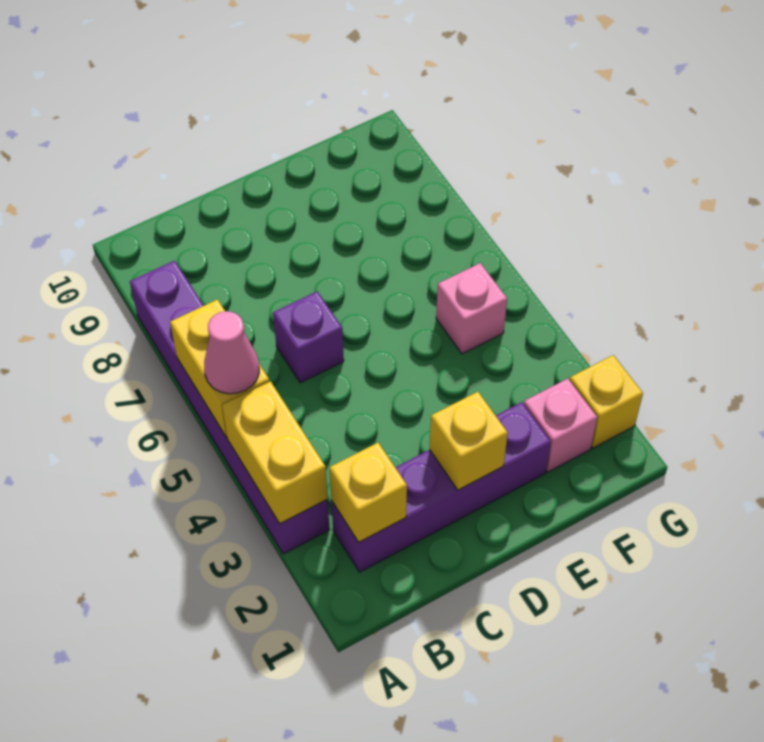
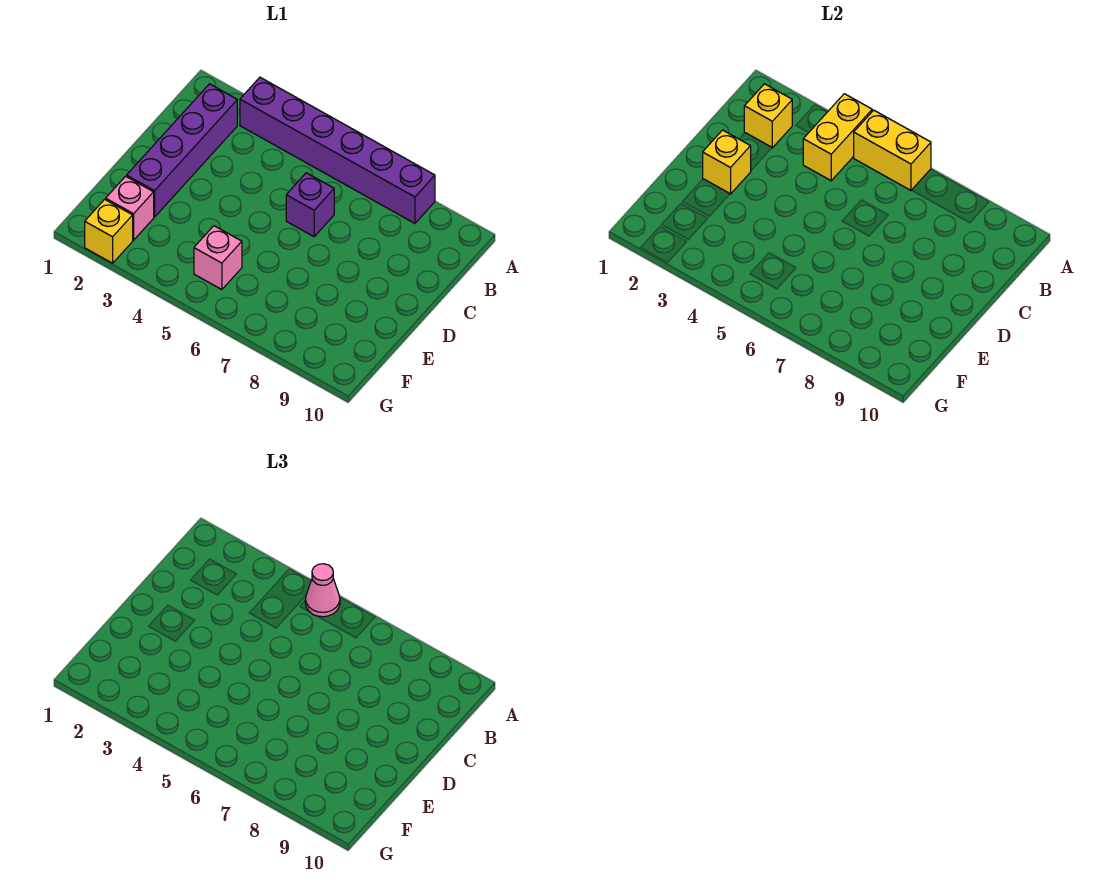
yellow 1x2 brick [222,381,328,524] -> yellow 1x2 brick turned to [803,94,872,181]

